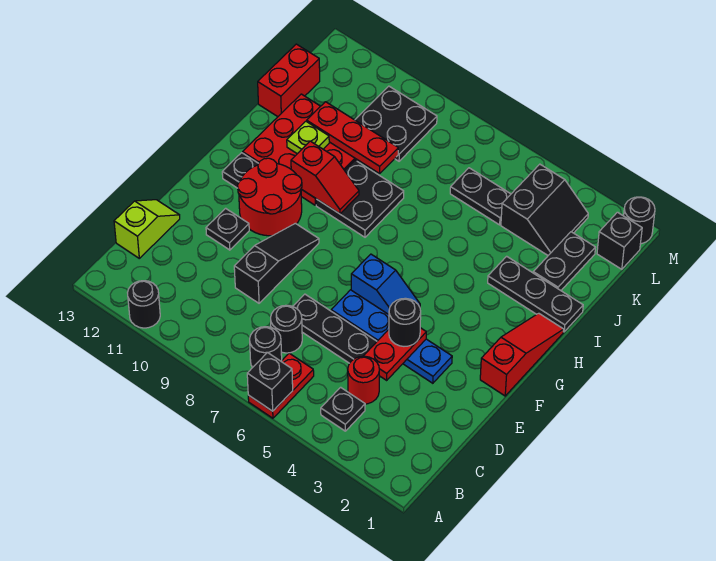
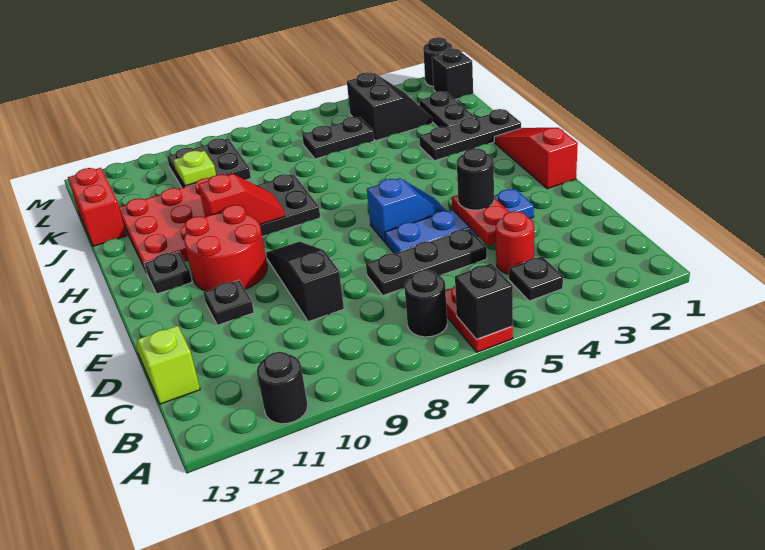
black 1x1 round brick [271,305,302,353] -> none
lime 1x1 plate [287,121,329,154] -> lime 1x1 plate moved to [174,151,216,186]
red 1x3 plate [307,102,398,174] -> none

